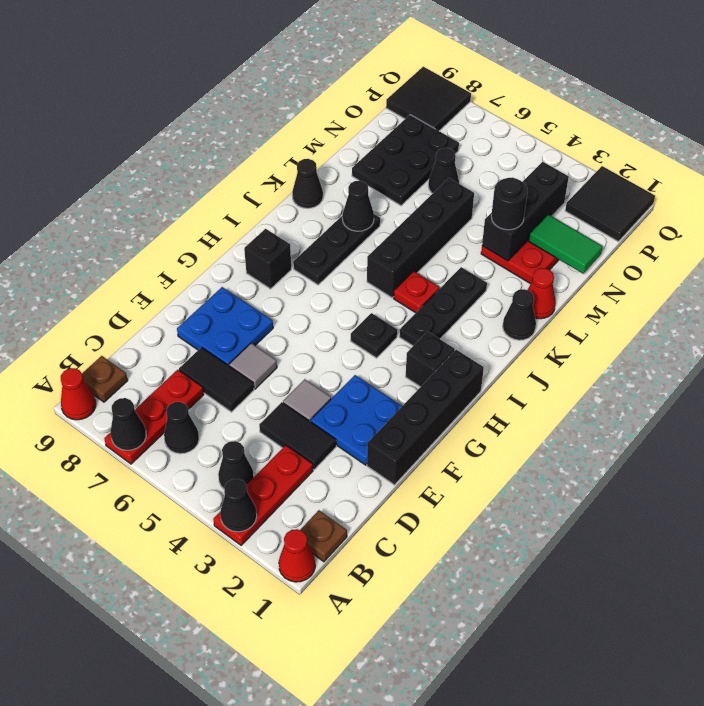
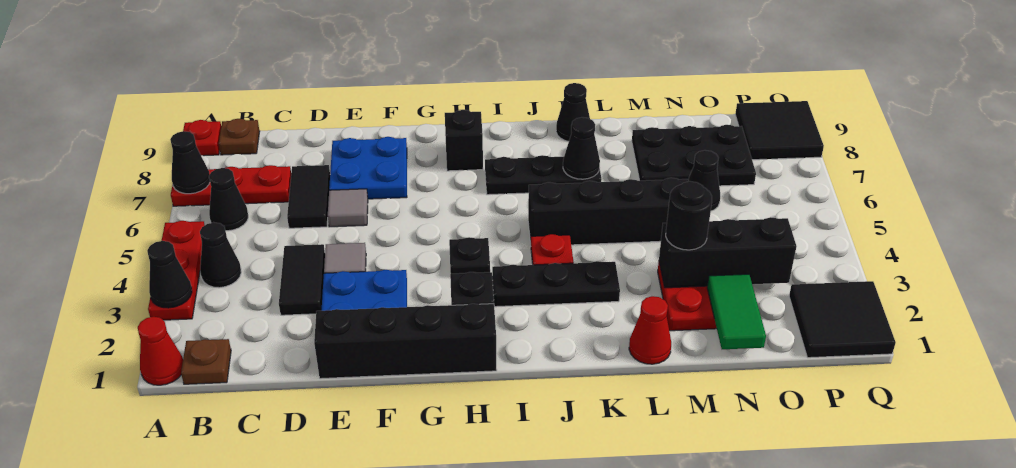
red 1x3 plate [213,445,313,545] -> red 1x3 plate turned to [148,221,205,320]
red 1x1 cone [61,368,96,420] -> red 1x1 plate [183,120,221,156]
black 1x1 cone [503,289,536,340] -> none

